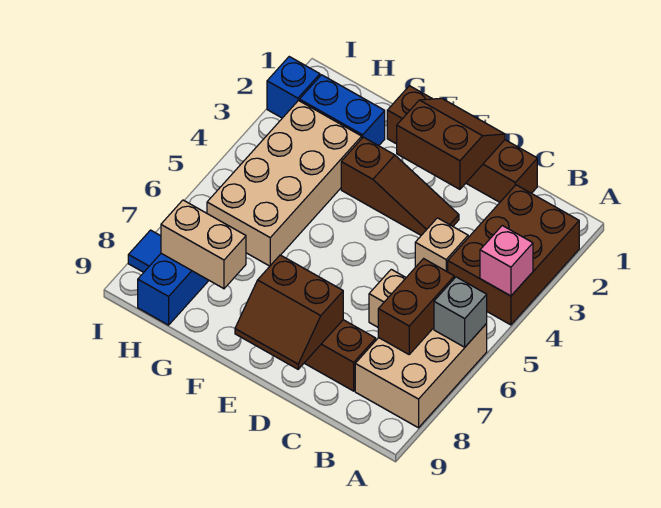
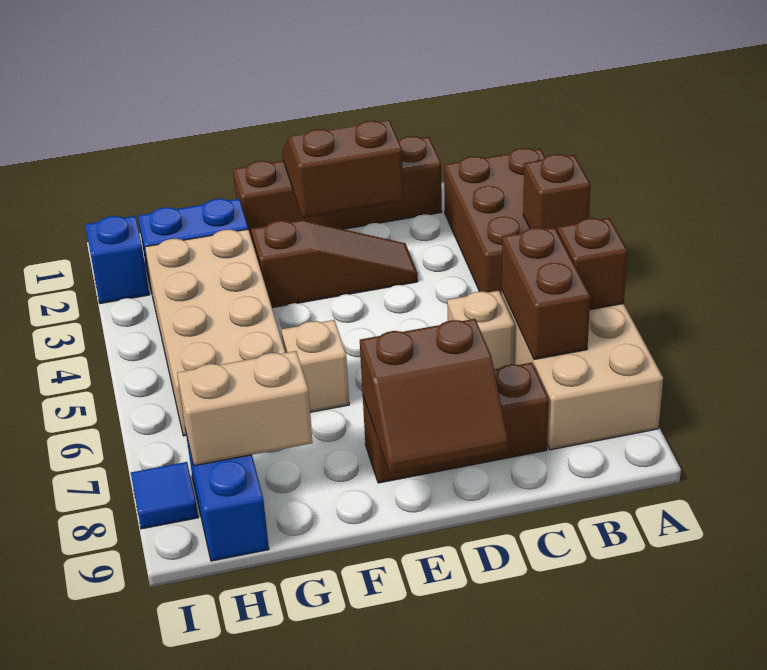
pink 1x1 brick [480,226,533,296] -> brown 1x1 brick [523,154,591,231]
grey 1x1 brick [434,277,487,347] -> brown 1x1 brick [557,218,628,310]
tan 1x1 brick [415,218,468,272] -> tan 1x1 brick moved to [281,320,349,412]

